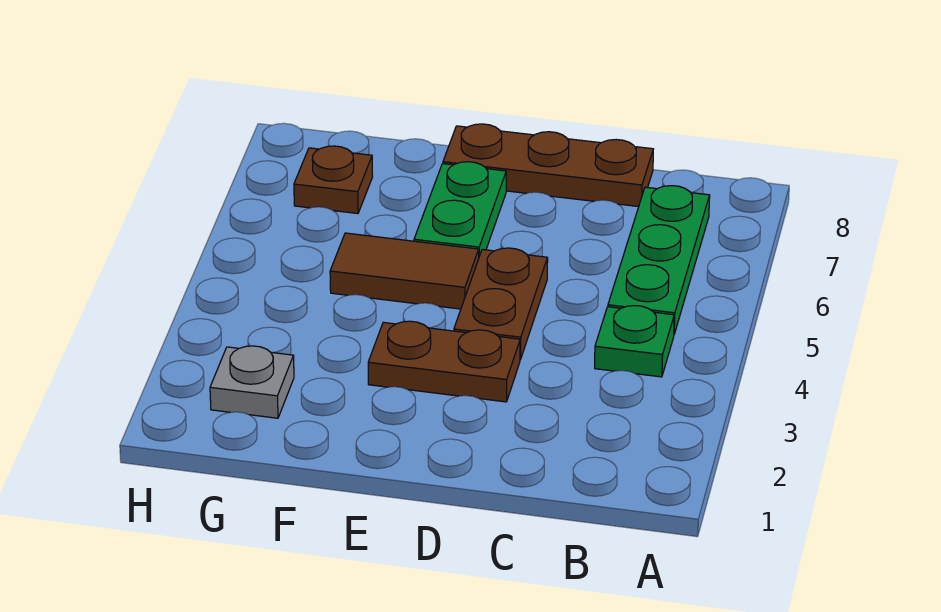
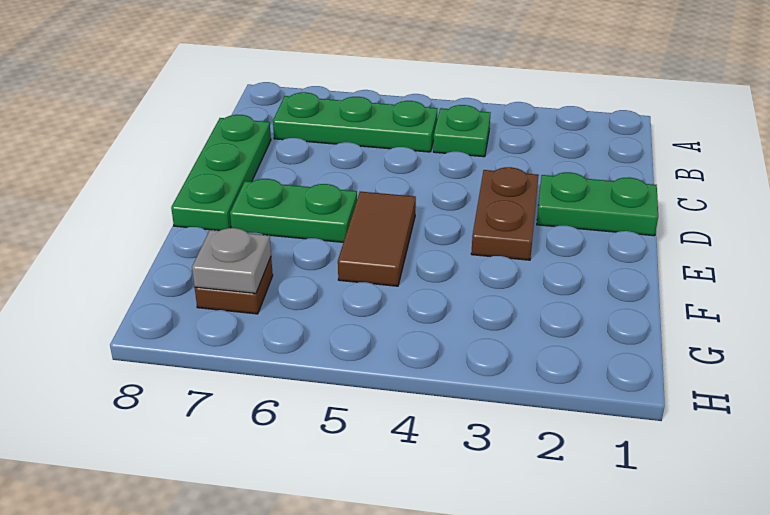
brown 1x3 plate [443,124,653,207] -> green 1x3 plate [171,115,271,231]
none -> green 1x2 plate [537,172,658,236]
brown 1x2 plate [454,248,548,359] -> none
grey 1x1 plate [210,346,294,418] -> grey 1x1 plate moved to [192,228,271,293]

